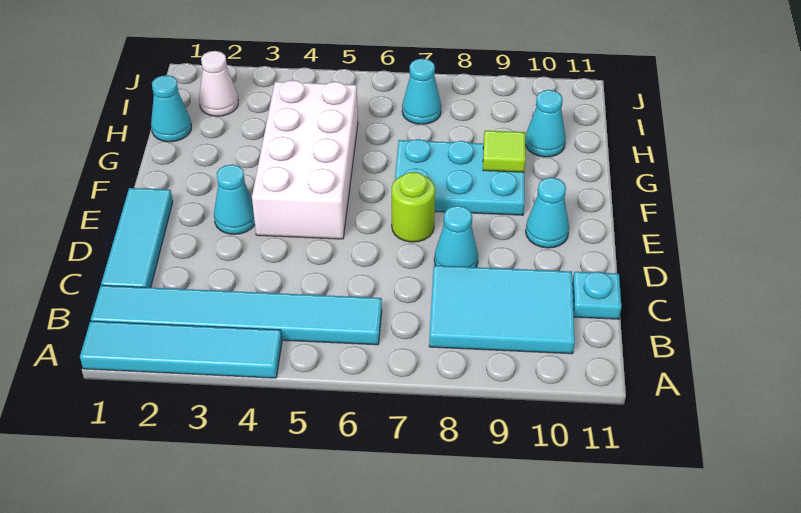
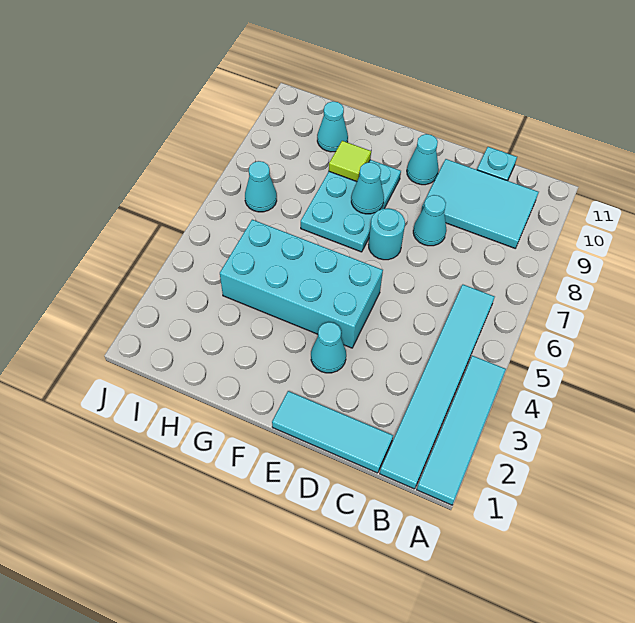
cyan 2x3 tile [429,265,575,354] -> cyan 2x3 tile turned to [421,159,539,248]
white 2x4 brick [252,80,358,239] -> cyan 2x4 brick [220,220,383,348]
lime 1x1 round brick [392,172,435,242] -> cyan 1x1 round brick [369,208,405,260]
cyan 1x1 cone [151,75,191,142] -> cyan 1x1 cone moved to [351,162,384,214]
white 1x1 cone [199,51,238,116] -> none

